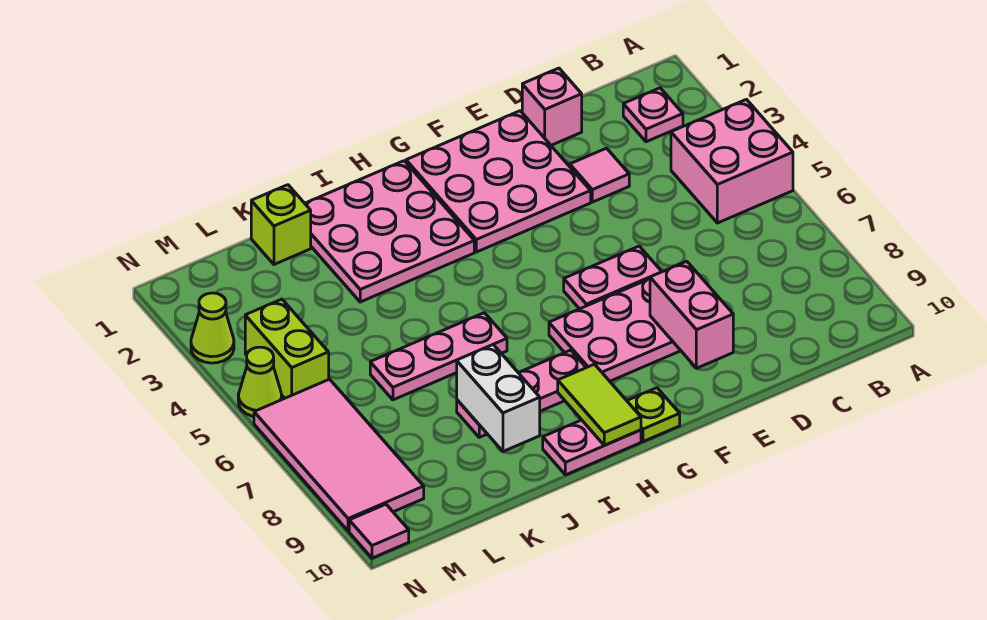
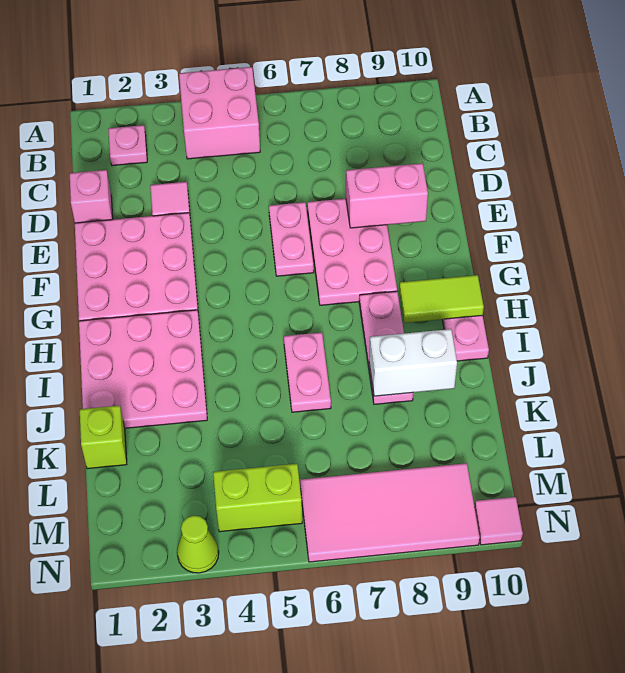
lime 1x1 plate [627,388,680,442] -> none
pink 1x3 plate [370,313,507,400] -> pink 1x2 plate [284,333,331,412]
lime 1x1 cone [238,347,282,416] -> none

